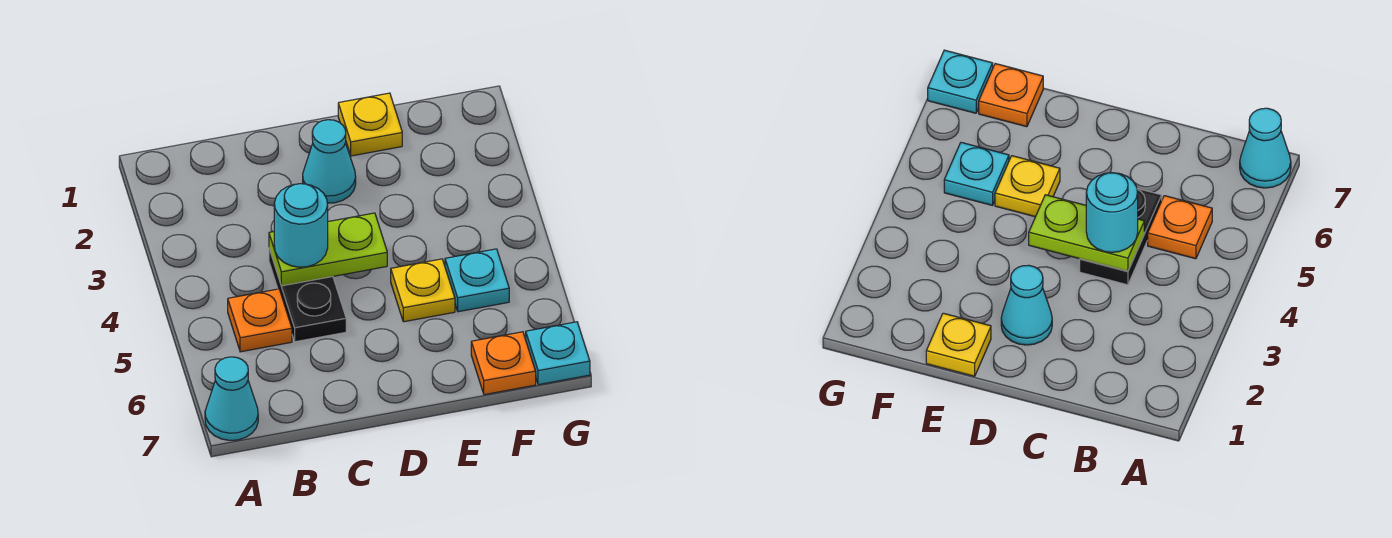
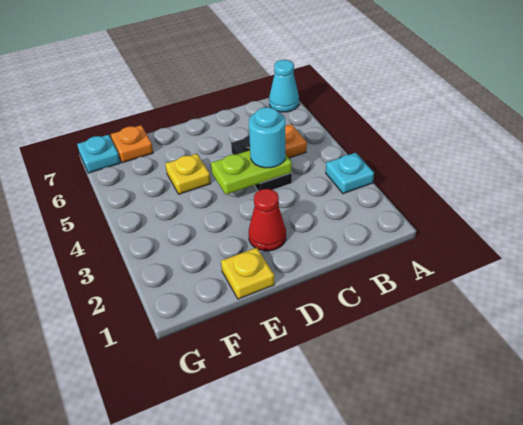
cyan 1x1 cone [303,120,356,203] -> red 1x1 cone [249,189,286,251]
cyan 1x1 plate [445,249,509,312] -> cyan 1x1 plate moved to [326,153,374,194]

